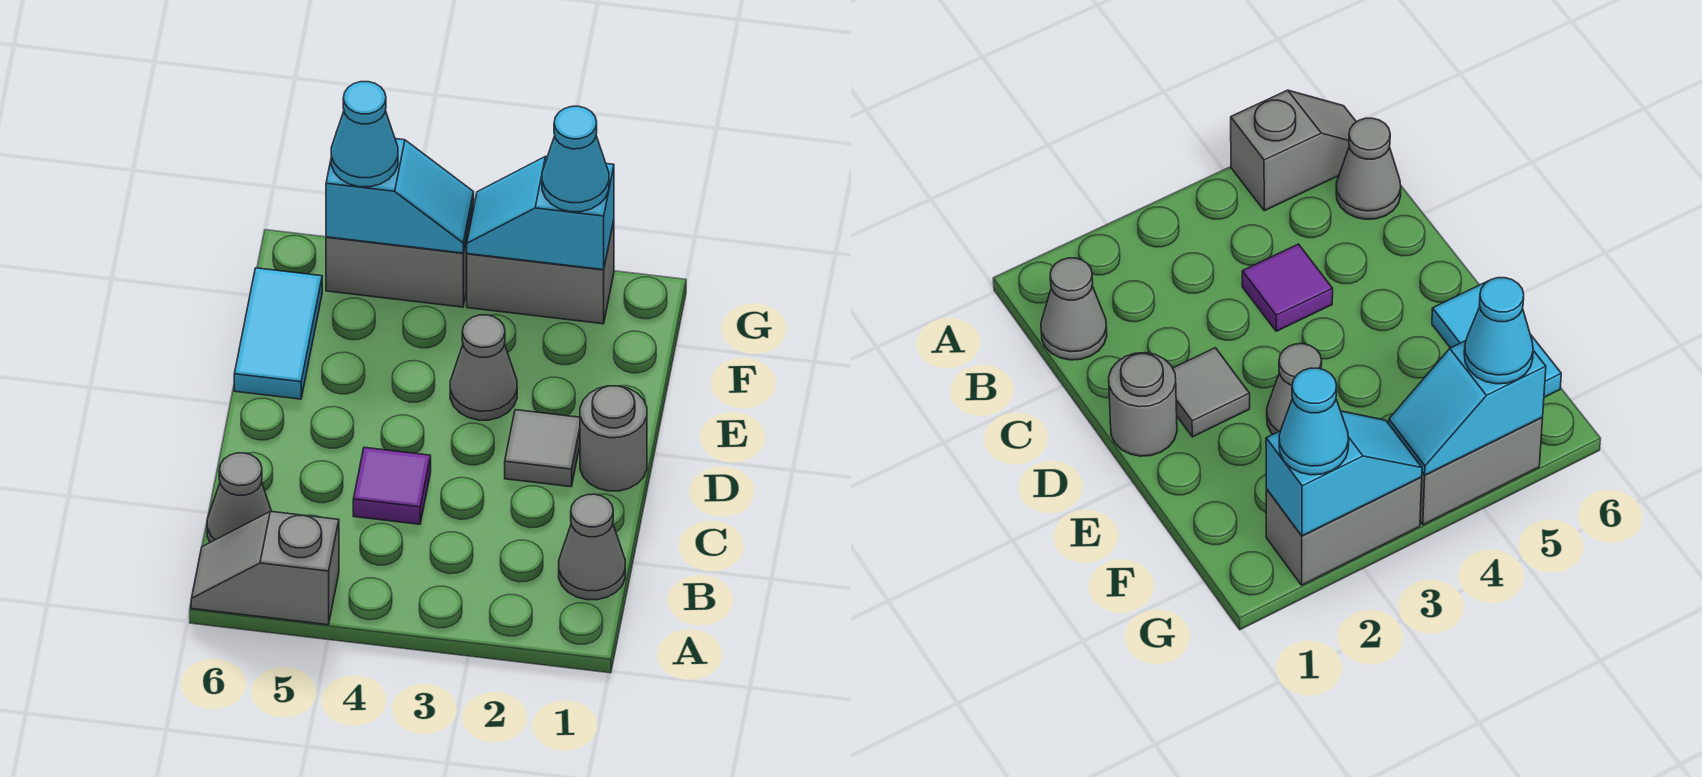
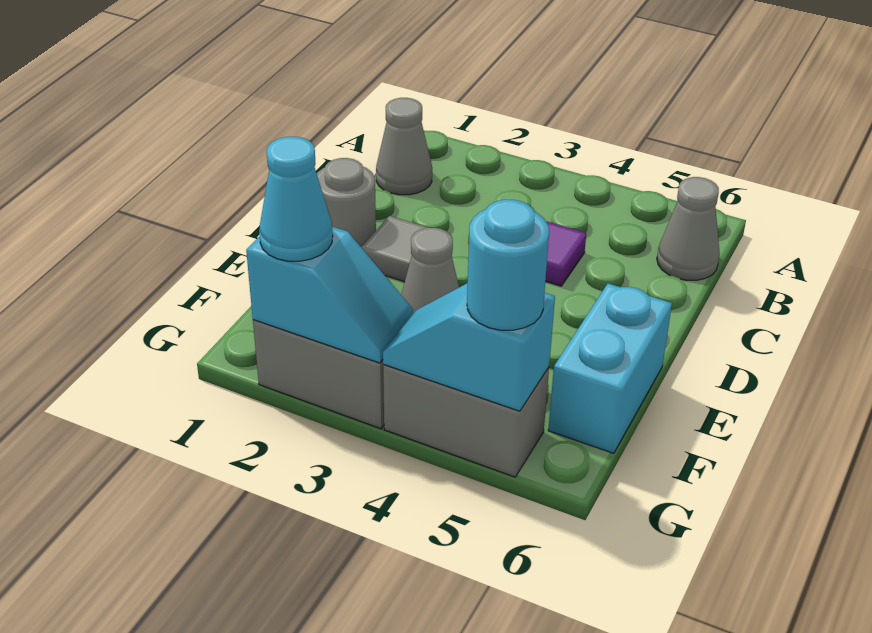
grey 1x2 slope [191,511,339,625] -> none
cyan 1x2 tile [234,268,322,399] -> cyan 1x2 brick [548,284,672,453]
cyan 1x1 cone [331,82,398,187] -> cyan 1x1 round brick [467,200,549,330]

